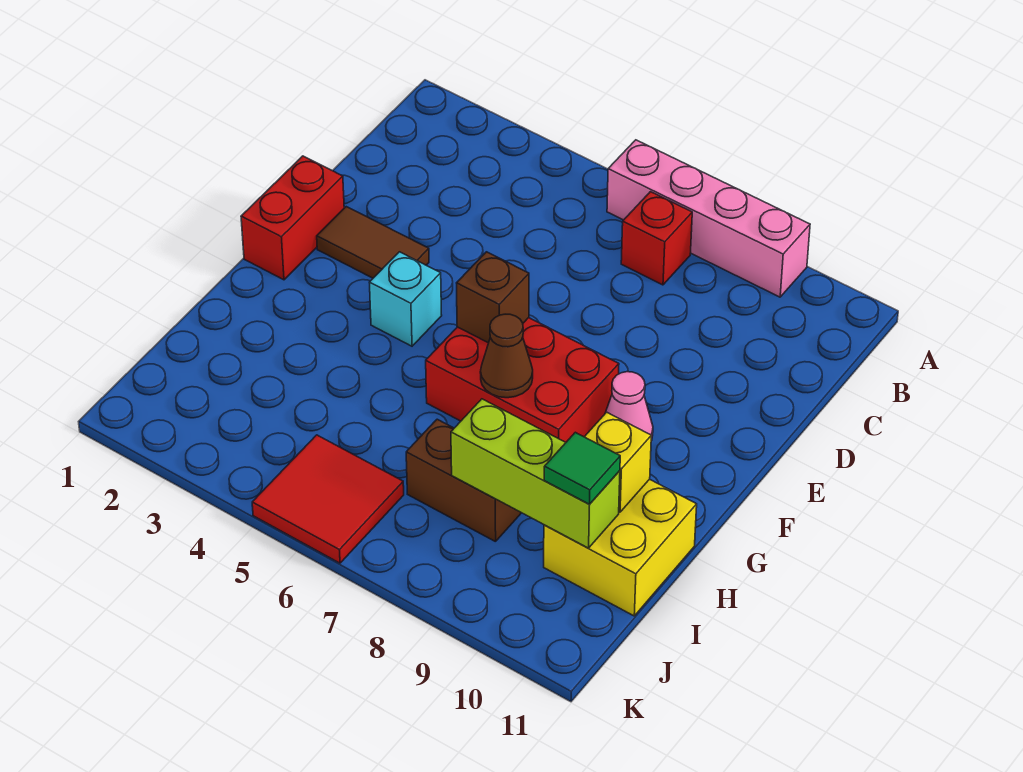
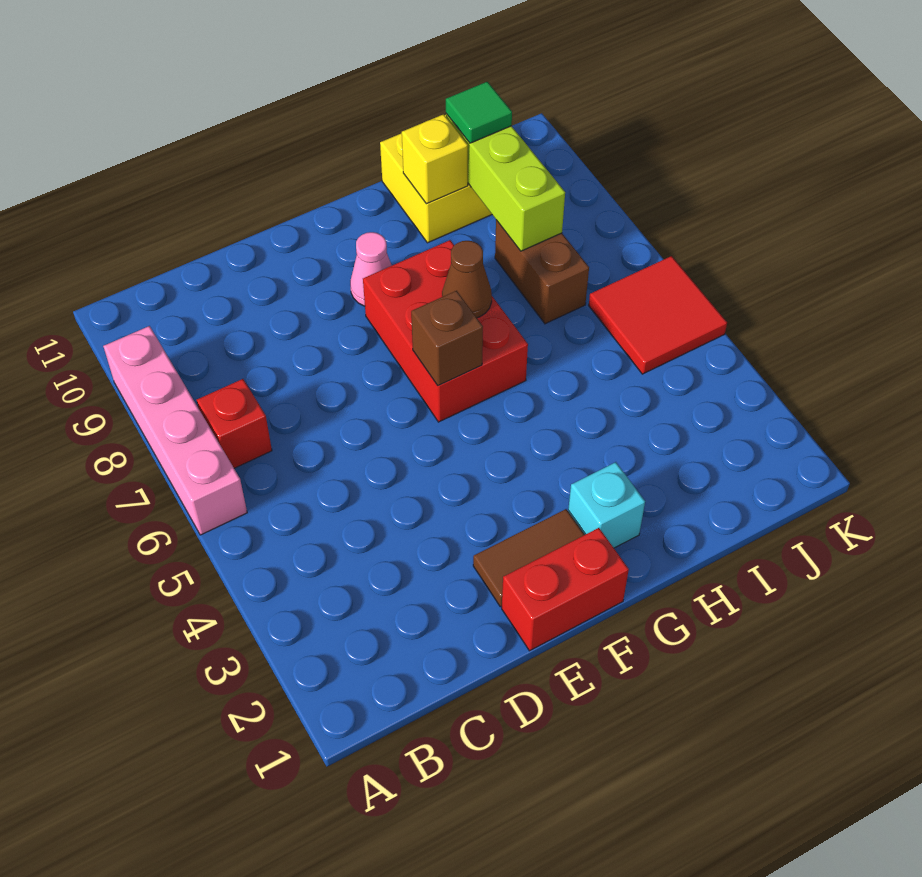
brown 1x2 tile [317,207,429,278] -> brown 1x2 tile turned to [473,509,585,607]
cyan 1x1 brick [369,252,442,346] -> cyan 1x1 brick moved to [568,462,645,548]

